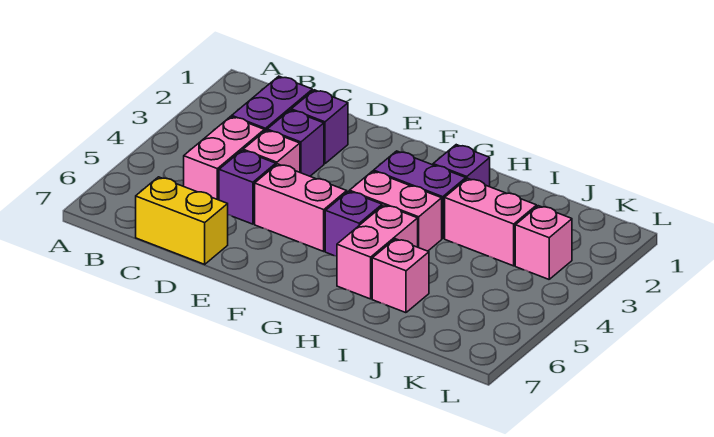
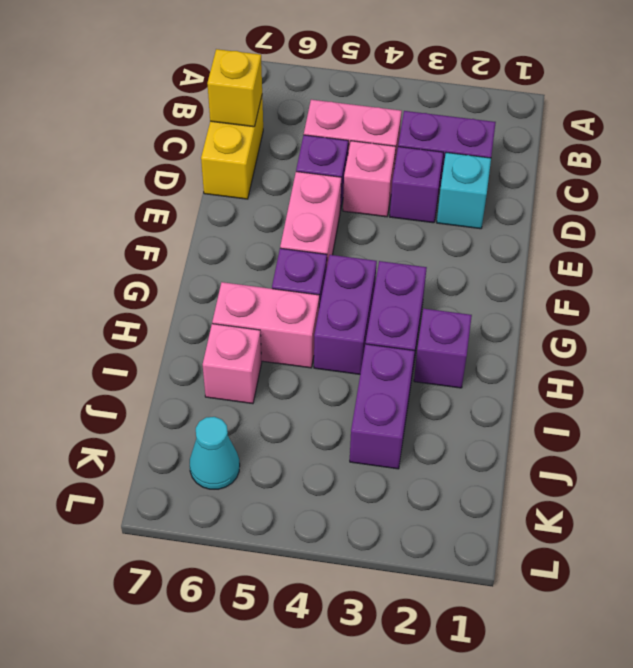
none -> yellow 1x1 brick [207,49,262,127]
purple 1x1 brick [291,90,348,164] -> cyan 1x1 brick [437,153,491,229]
pink 1x2 brick [350,171,442,251] -> purple 1x2 brick [314,255,377,374]
pink 1x2 brick [445,178,537,266] -> purple 1x2 brick [350,344,414,469]
pink 1x1 brick [515,206,572,279] -> none
none -> cyan 1x1 cone [190,417,240,489]

